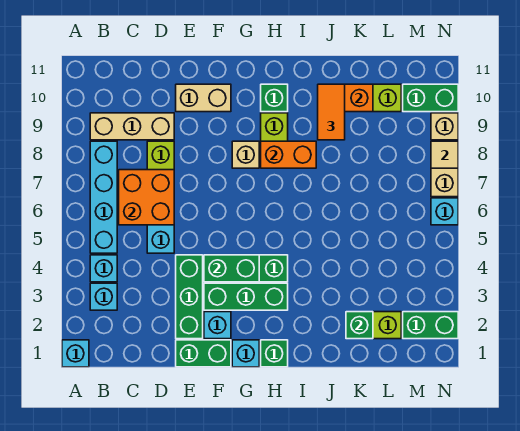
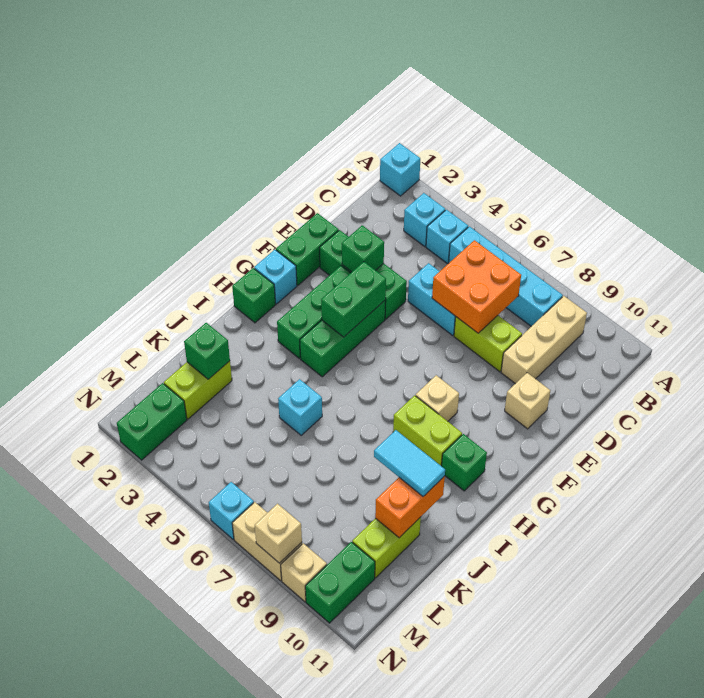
none -> green 1x1 brick [342,225,384,272]
tan 1x2 brick [176,84,231,112] -> tan 1x1 brick [505,373,550,429]
cyan 1x1 brick [204,312,231,339] -> cyan 1x1 brick moved to [278,379,322,435]
orange 1x2 brick [261,141,316,168] -> none
orange 1x2 tile [318,84,345,140] -> cyan 1x2 tile [374,430,445,496]
tan 1x1 tile [431,141,458,168] -> tan 1x1 brick [255,504,302,563]

